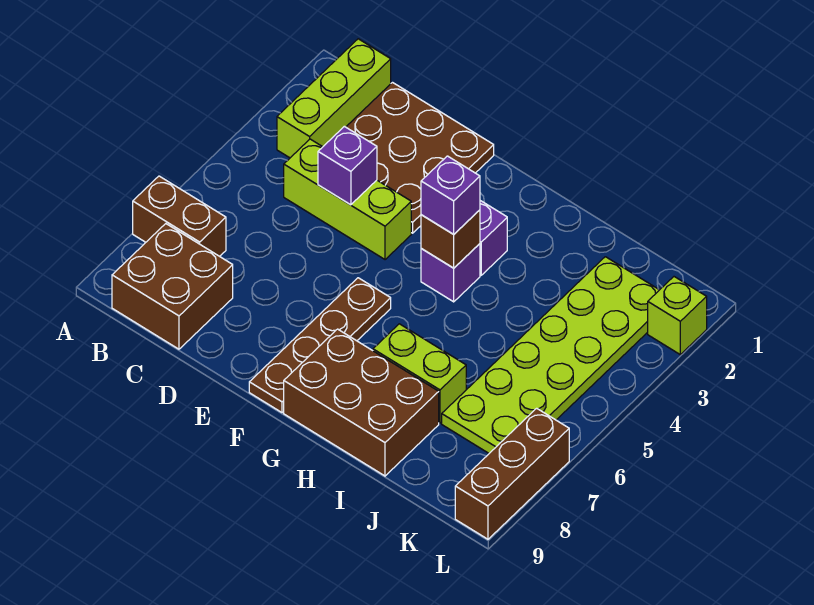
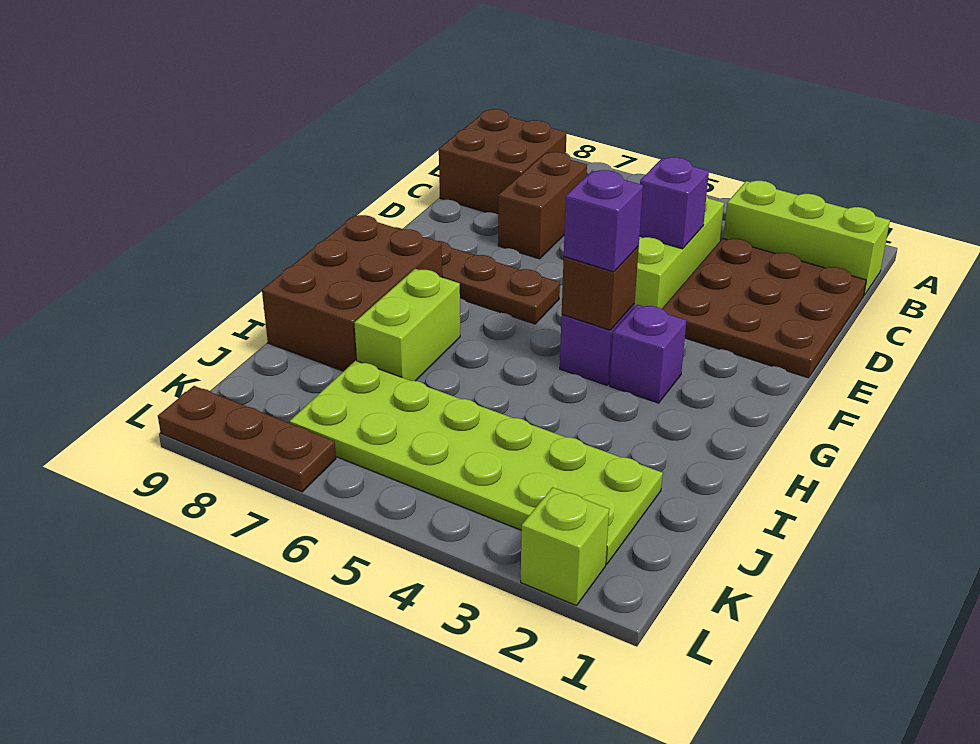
brown 1x2 brick [133,176,226,256] -> brown 1x2 brick moved to [498,152,587,259]
brown 1x3 brick [455,408,569,539] -> brown 1x3 plate [158,386,336,492]

